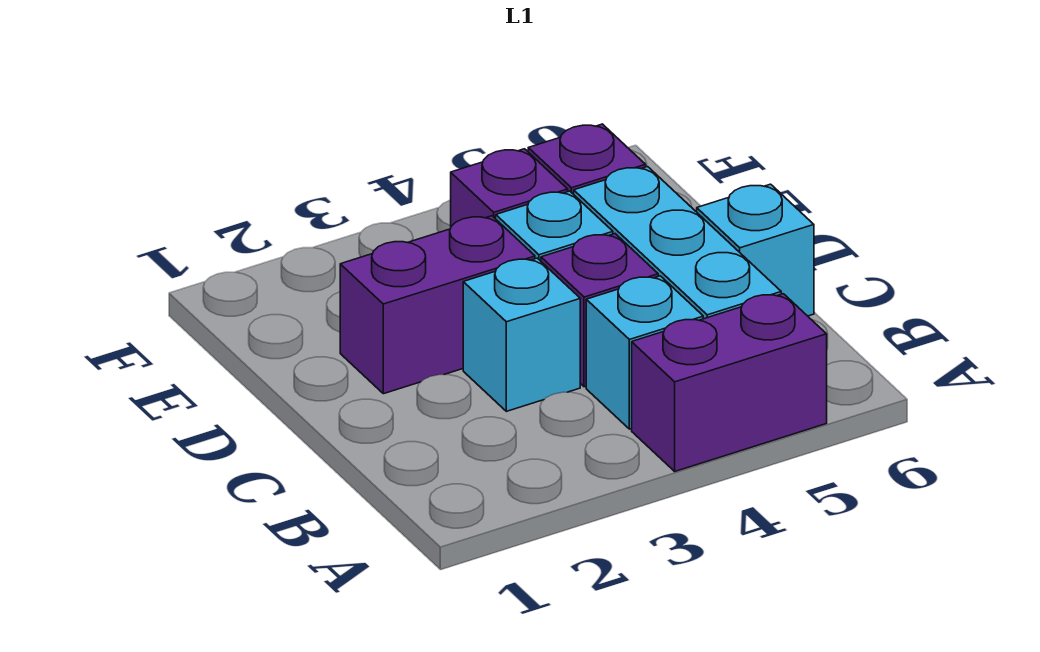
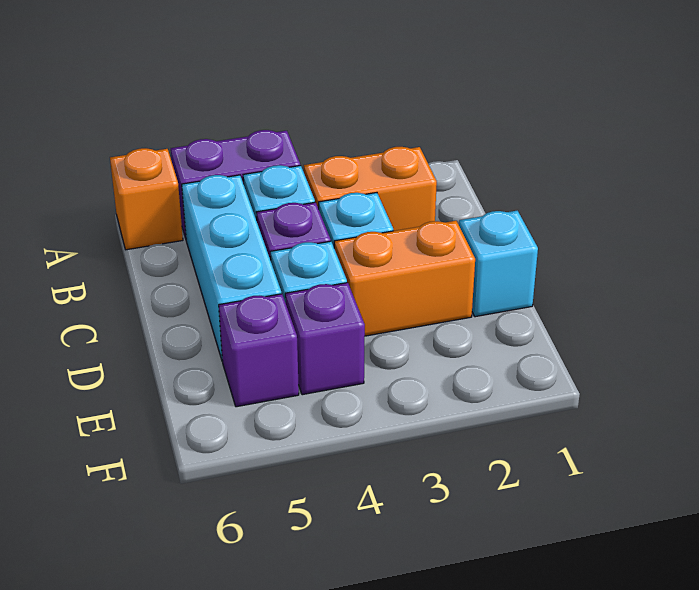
none -> orange 1x1 brick [110,148,183,250]
none -> orange 1x2 brick [304,147,437,231]
cyan 1x1 brick [697,184,814,316] -> cyan 1x1 brick moved to [459,211,538,317]
purple 1x2 brick [340,216,535,394] -> orange 1x2 brick [334,221,475,336]

